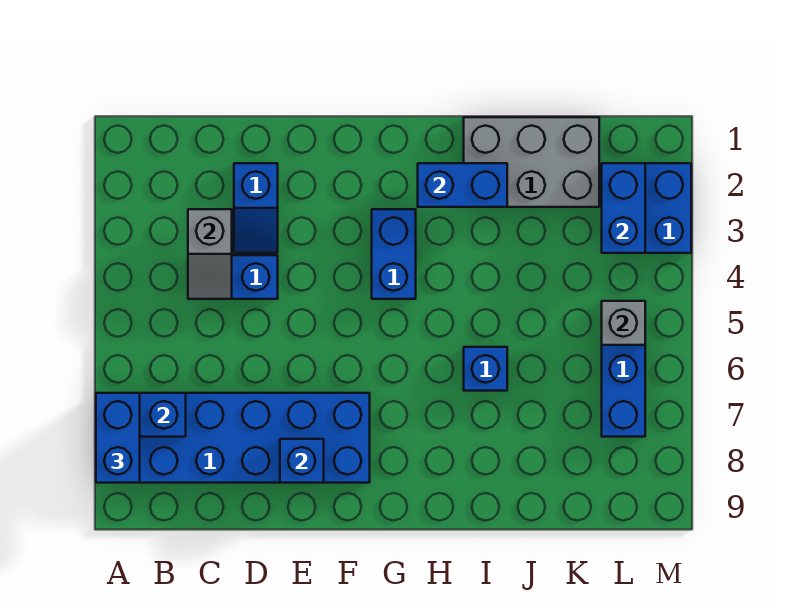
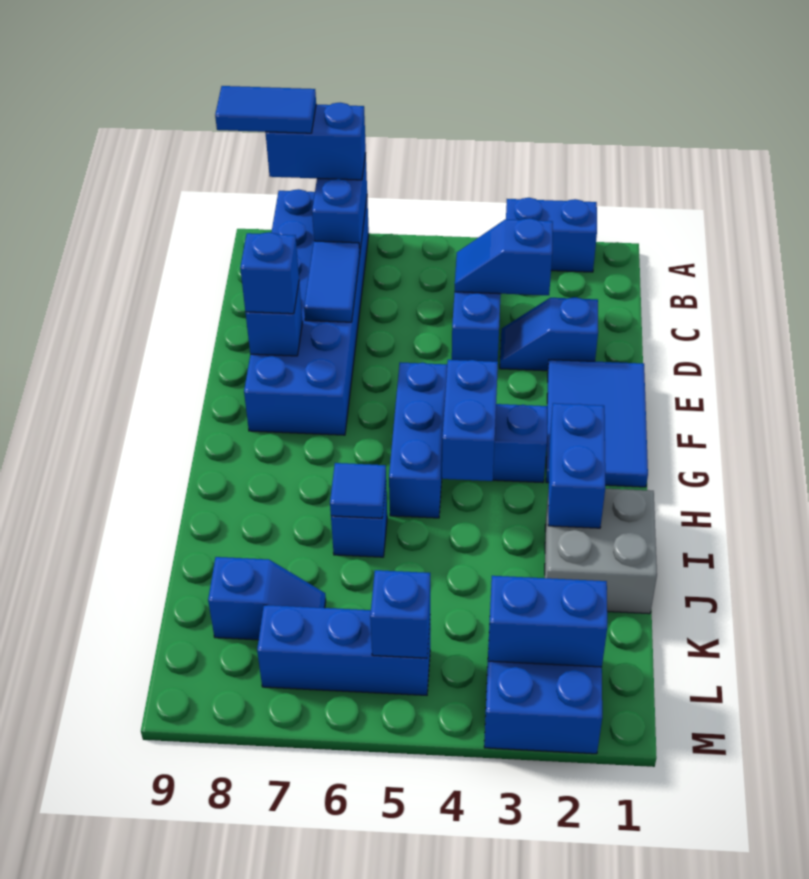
none -> blue 1x2 brick [506,198,597,272]
none -> blue 1x2 tile [215,86,316,133]
grey 1x2 slope [188,209,232,299] -> blue 1x2 slope [455,218,553,295]
none -> blue 1x2 tile [304,241,360,322]
none -> blue 2x3 tile [546,360,648,487]
none -> blue 1x1 brick [240,232,299,314]
none -> blue 1x3 brick [389,362,447,518]
none -> blue 1x2 brick [442,360,498,481]
grey 2x3 brick [464,117,599,207] -> grey 2x2 brick [545,489,657,614]
none -> blue 1x1 tile [330,463,386,518]
none -> blue 1x2 slope [208,557,326,640]
grey 1x1 brick [602,301,645,345] -> blue 1x1 brick [370,570,430,658]

